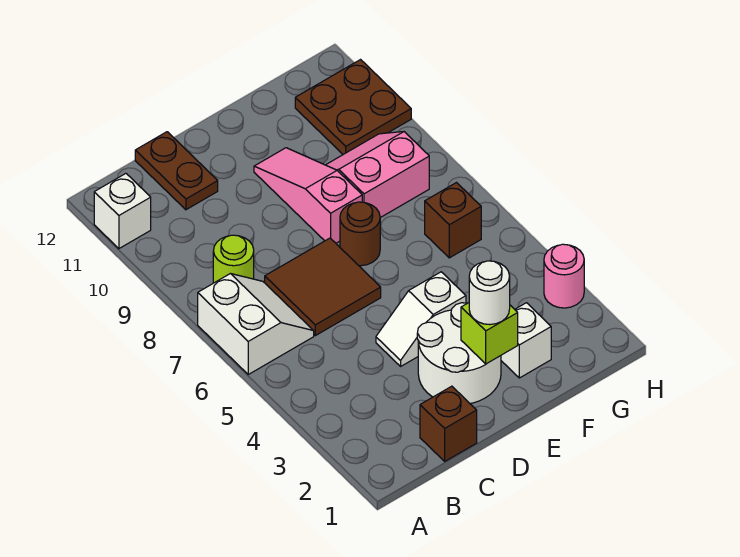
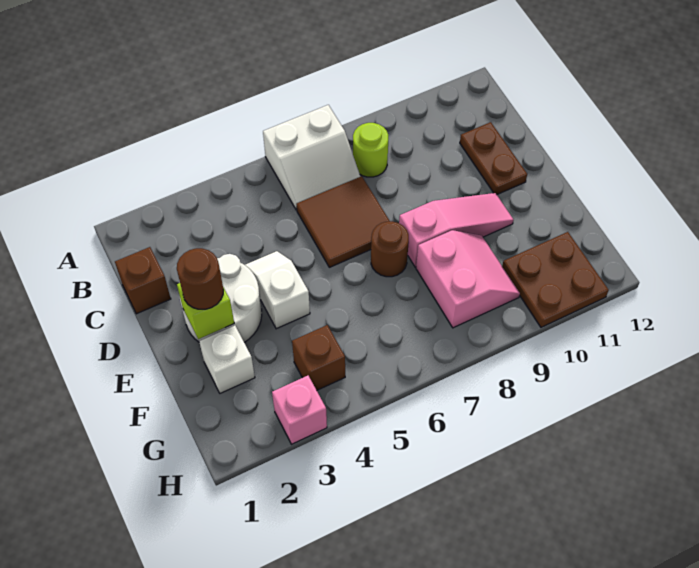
white 1x1 brick [94,174,151,249] -> none
brown 1x2 plate [135,132,218,210] -> brown 1x2 plate turned to [460,122,527,194]
white 1x1 round brick [469,261,510,325] -> brown 1x1 round brick [177,248,223,309]
brown 1x1 brick [425,183,481,258] -> brown 1x1 brick moved to [292,325,345,390]
pink 1x1 round brick [544,244,584,308] -> pink 1x1 brick [272,376,327,444]

